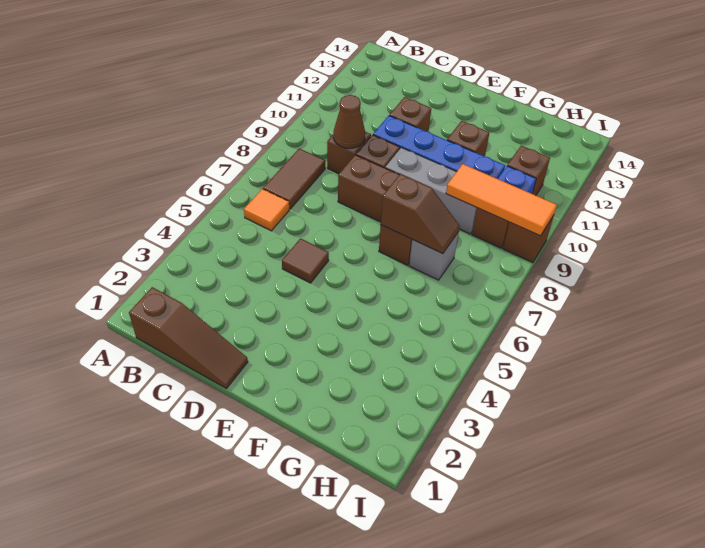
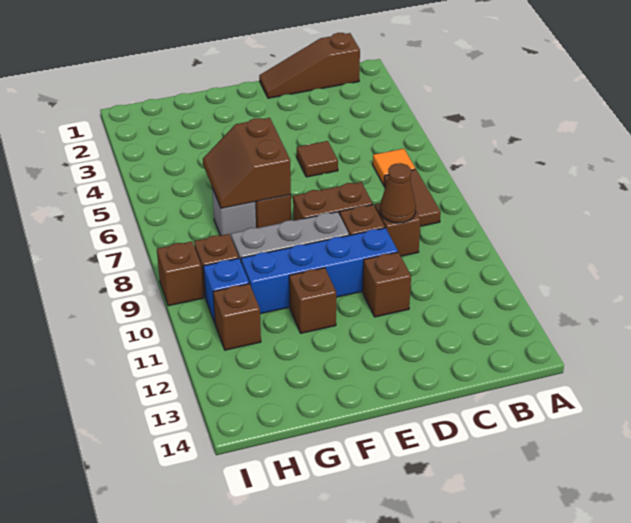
brown 1x2 slope [381,174,460,254] -> brown 2x2 slope [203,118,291,208]
orange 1x3 tile [446,164,557,236] -> none

